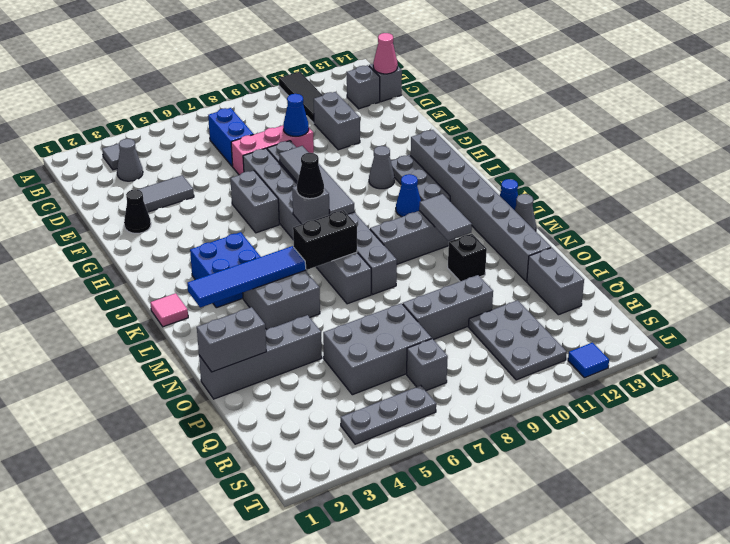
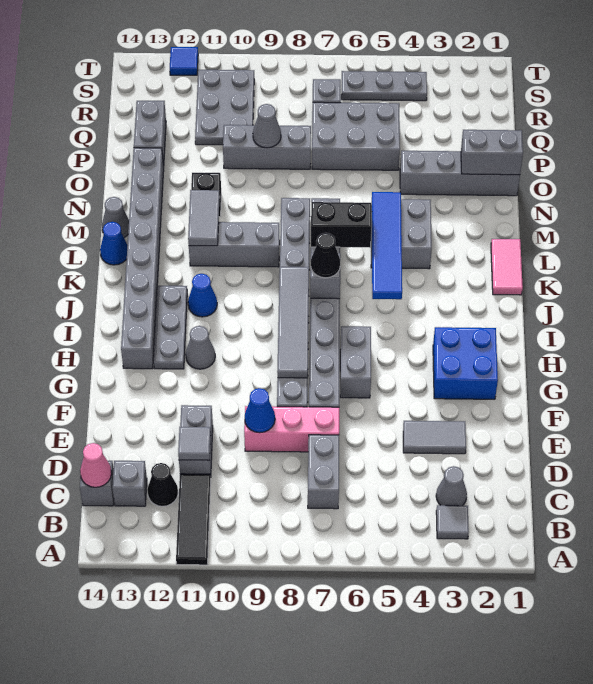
blue 1x2 brick [208,108,254,167] -> grey 1x2 brick [308,435,339,509]
none -> grey 1x1 tile [178,427,211,460]
black 1x1 cone [124,189,151,233] -> black 1x1 cone moved to [147,463,178,506]
blue 2x2 brick [190,232,261,308] -> blue 2x2 brick moved to [433,327,498,399]
pink 1x1 tile [150,293,188,327] -> pink 1x2 tile [491,239,523,295]
blue 1x4 tile [187,246,306,308] -> blue 1x4 tile turned to [371,192,402,299]
none -> grey 1x1 cone [253,104,281,148]

